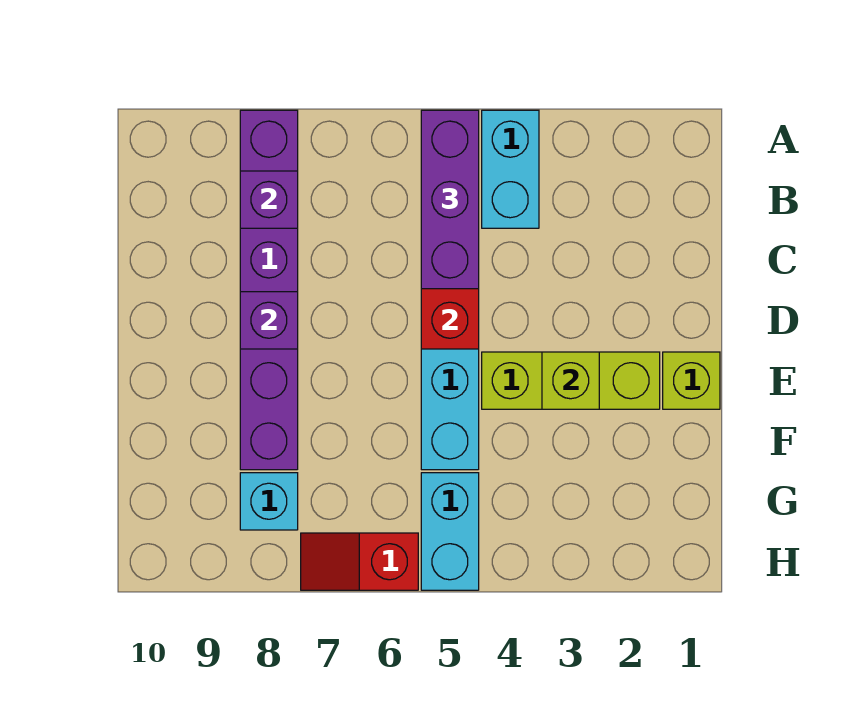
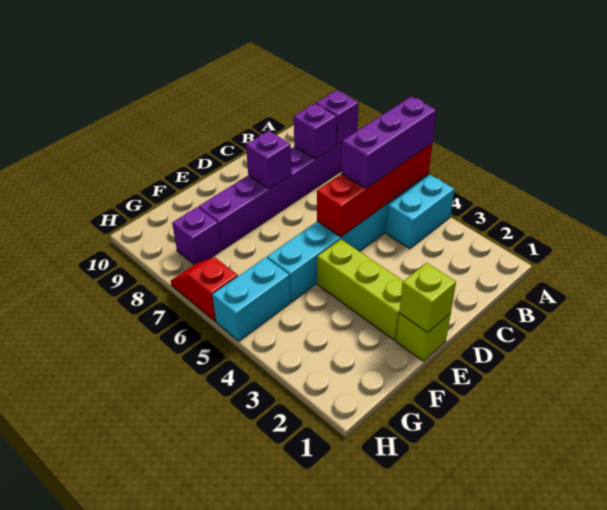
none -> purple 1x1 brick [316,91,359,145]
lime 1x1 brick [542,352,599,409] -> lime 1x1 brick moved to [399,263,456,333]
cyan 1x1 brick [240,473,298,530] -> purple 1x1 brick [172,207,221,265]

